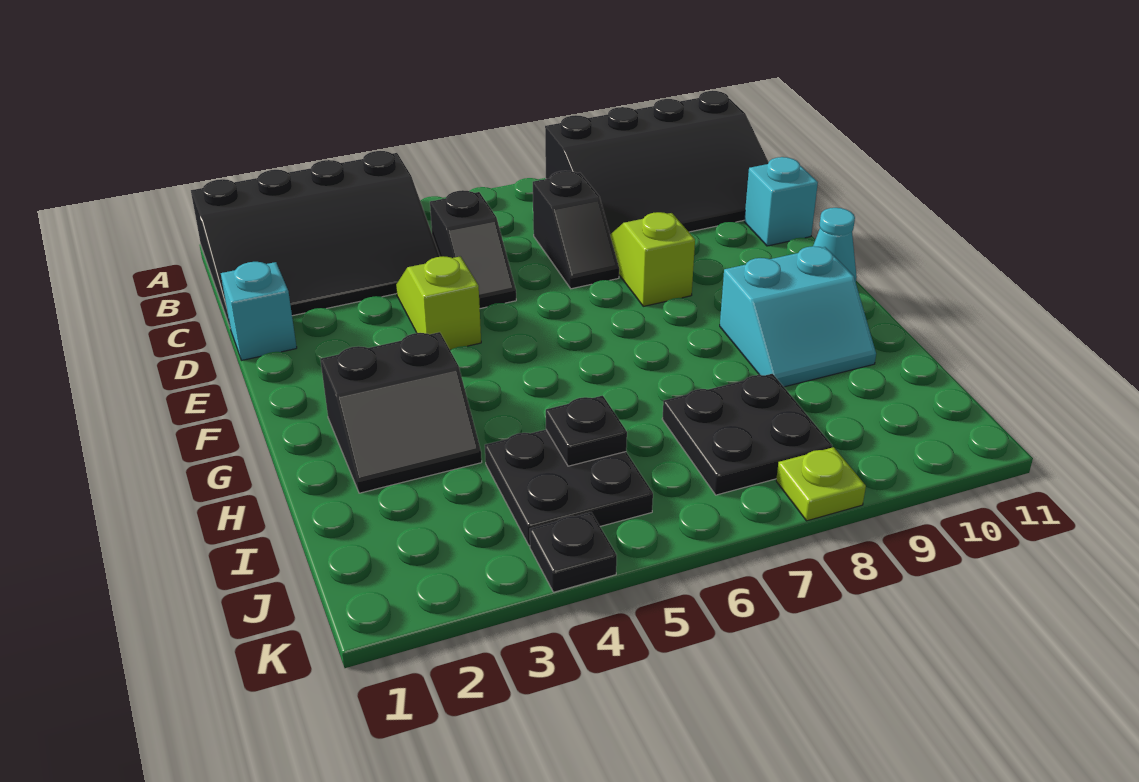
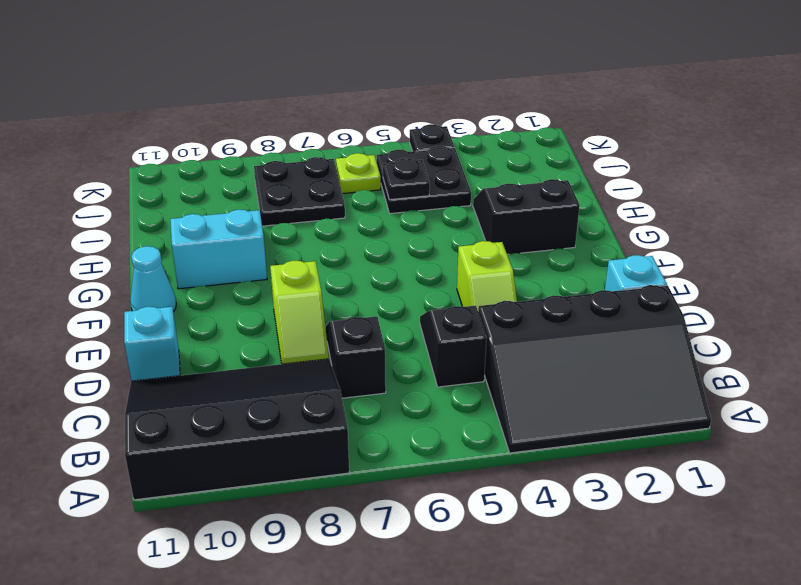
black 3x4 slope [191,151,440,327] -> black 3x4 slope turned to [478,285,711,453]
lime 1x1 plate [776,447,866,521] -> lime 1x1 plate moved to [336,153,381,194]

